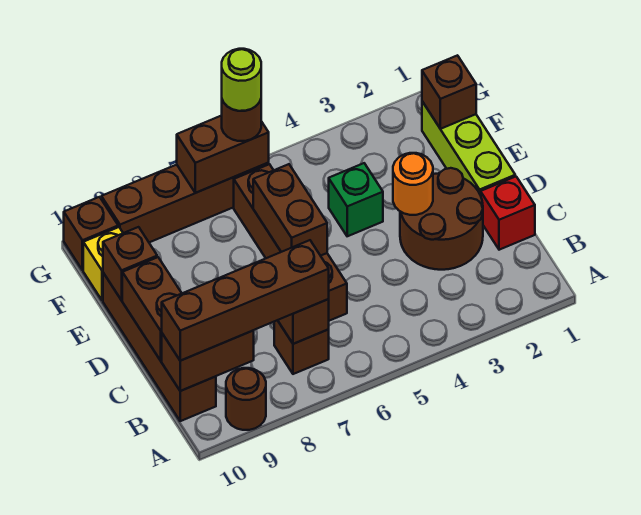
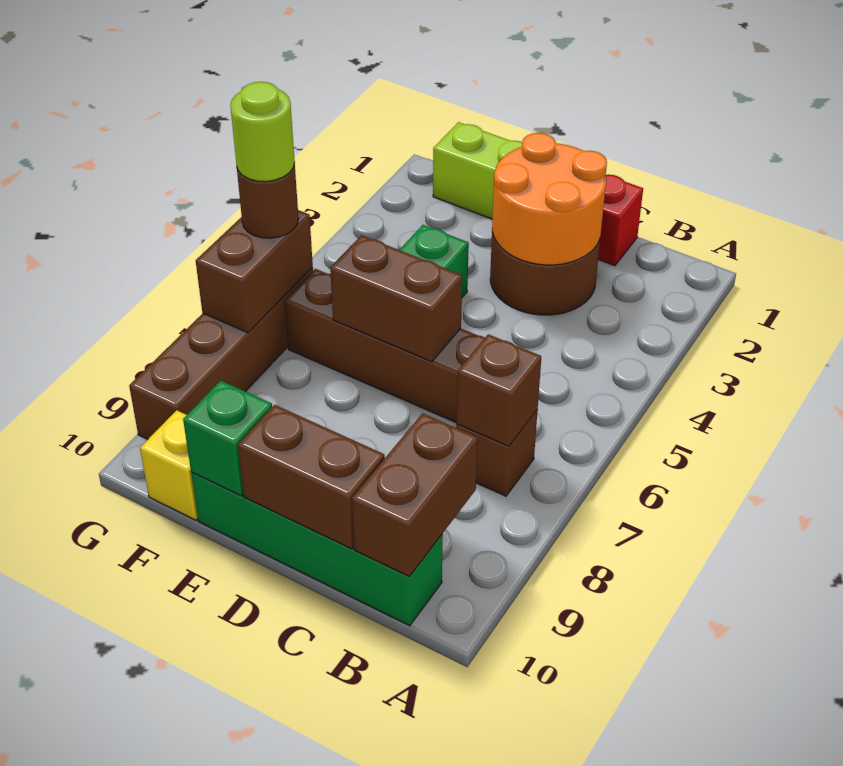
brown 1x1 round brick [226,368,266,430] -> none
brown 1x4 brick [162,240,329,361] -> none
brown 1x4 brick [103,273,216,421] -> green 1x4 brick [191,472,443,626]
orange 1x1 round brick [393,153,433,215] -> orange 2x2 round brick [492,133,607,265]
brown 1x1 brick [103,227,157,300] -> green 1x1 brick [183,381,272,496]
brown 1x1 brick [422,55,476,129] -> none
brown 1x1 brick [64,197,118,270] -> none

